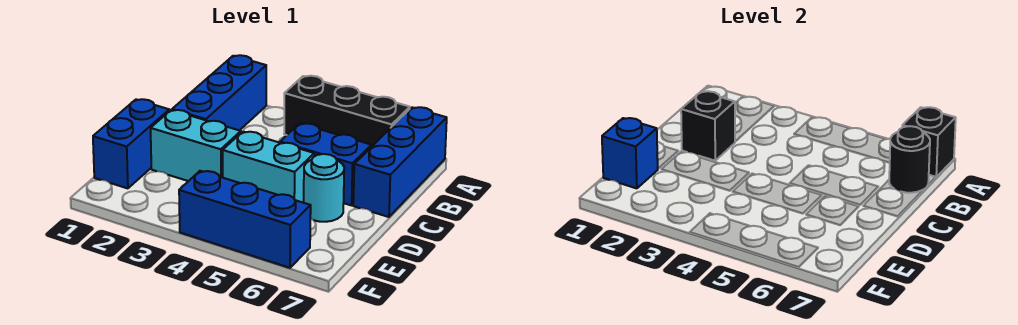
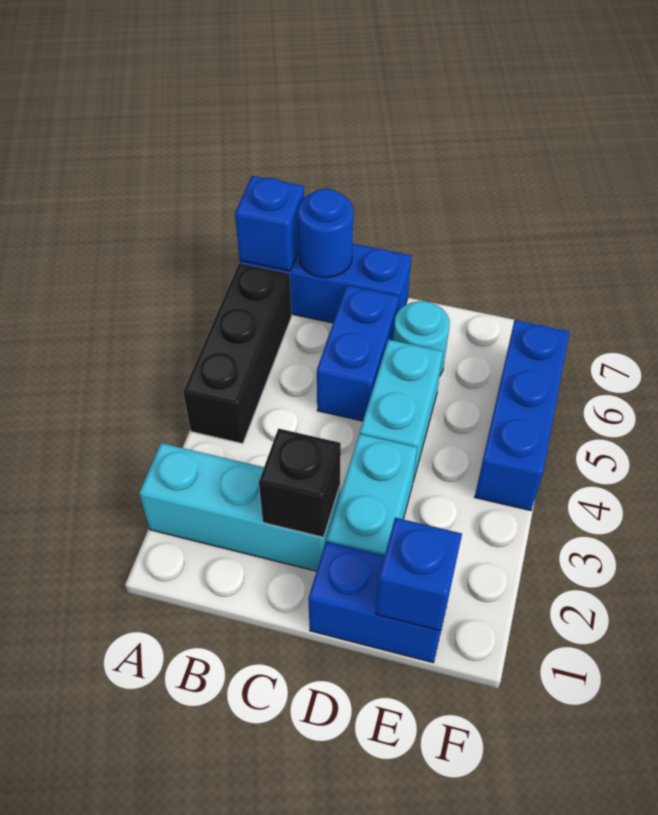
blue 1x3 brick [172,55,266,130] -> cyan 1x3 brick [139,443,340,571]
black 1x1 brick [902,107,956,177] -> blue 1x1 brick [235,176,304,271]
black 1x1 round brick [889,126,930,193] -> blue 1x1 round brick [298,189,353,278]

